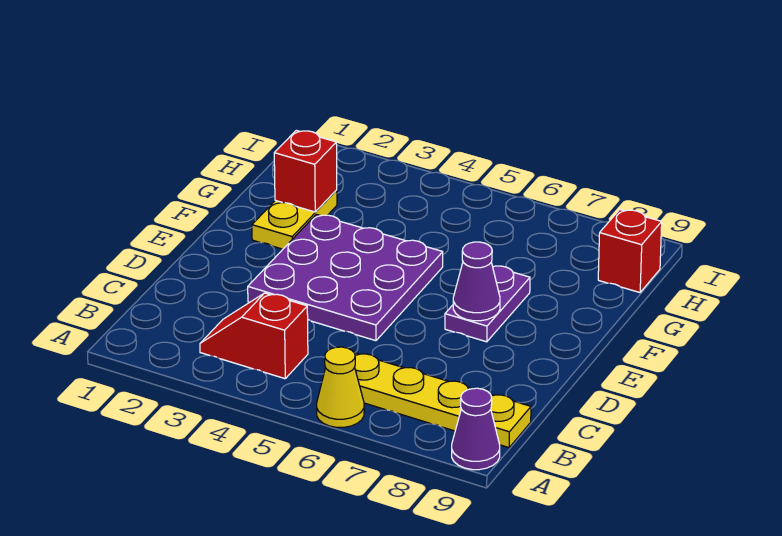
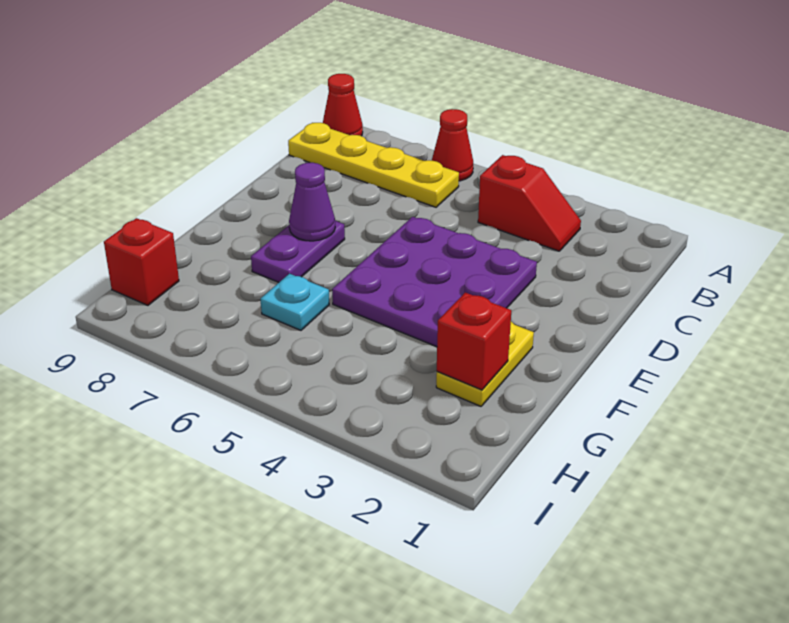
yellow 1x1 cone [317,347,364,427] -> red 1x1 cone [432,109,473,181]
purple 1x1 cone [452,388,500,470] -> red 1x1 cone [323,74,363,136]
none -> cyan 1x1 plate [261,274,329,330]

